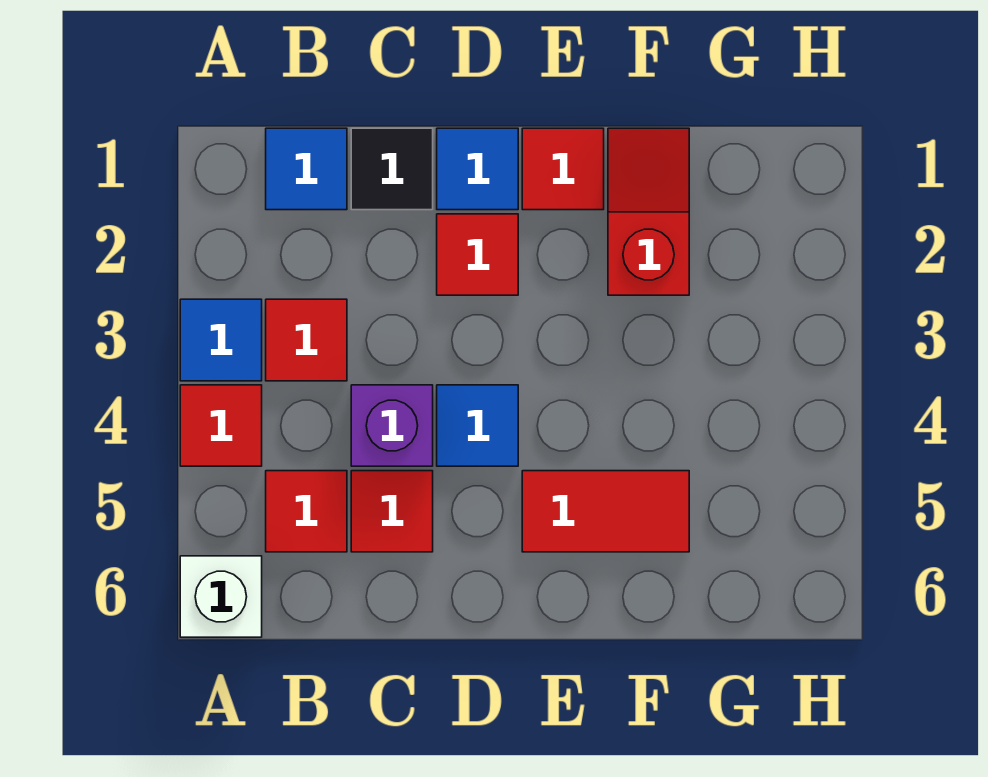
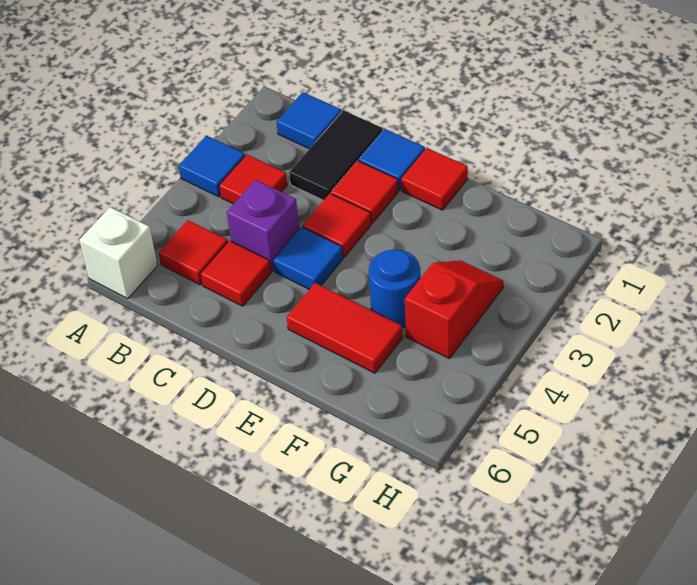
red 1x1 tile [180,385,262,466] -> red 1x1 tile moved to [303,194,371,257]
black 1x1 tile [351,128,433,210] -> black 1x2 tile [289,110,383,201]
red 1x2 slope [608,128,689,295] -> red 1x2 slope moved to [405,260,503,359]
none -> blue 1x1 round brick [369,250,420,328]

